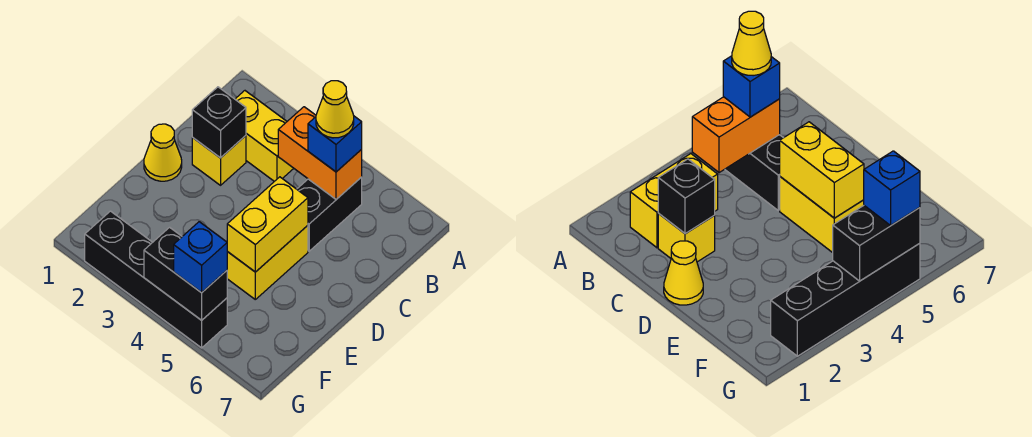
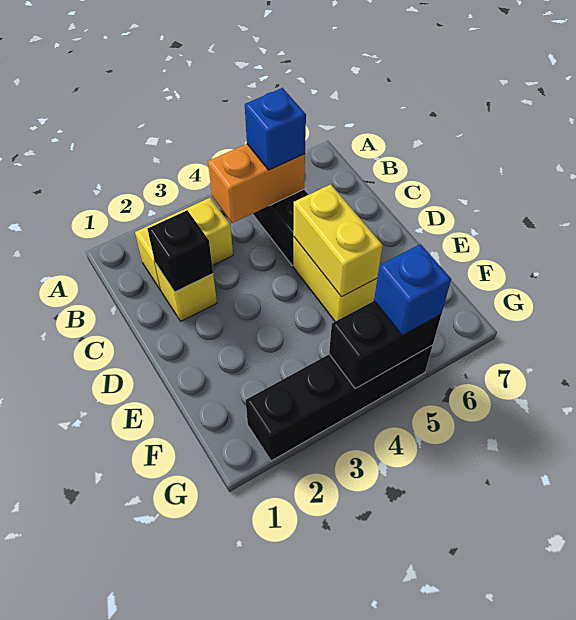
yellow 1x1 cone [316,81,354,138] -> none
yellow 1x1 cone [144,124,182,181] -> none

